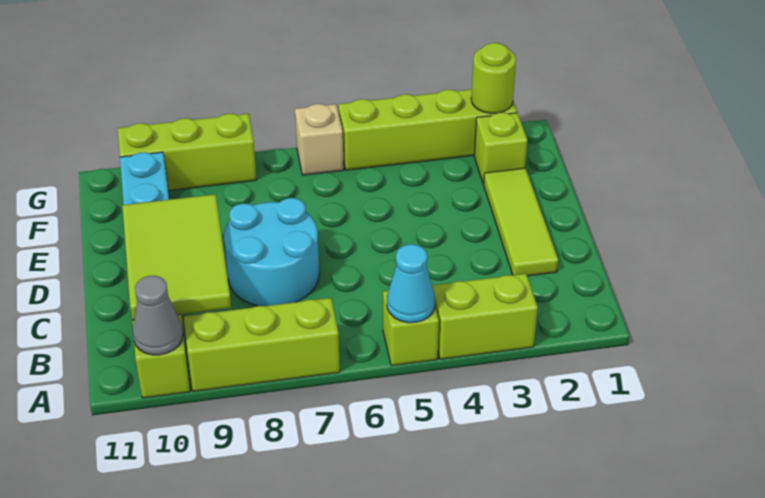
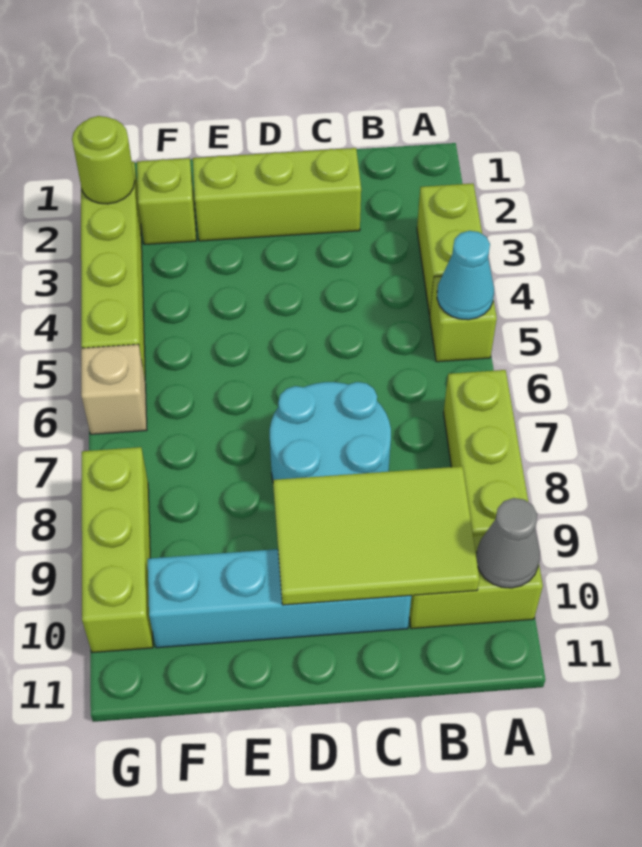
lime 1x3 tile [484,168,558,276] -> lime 1x3 brick [193,148,361,241]

